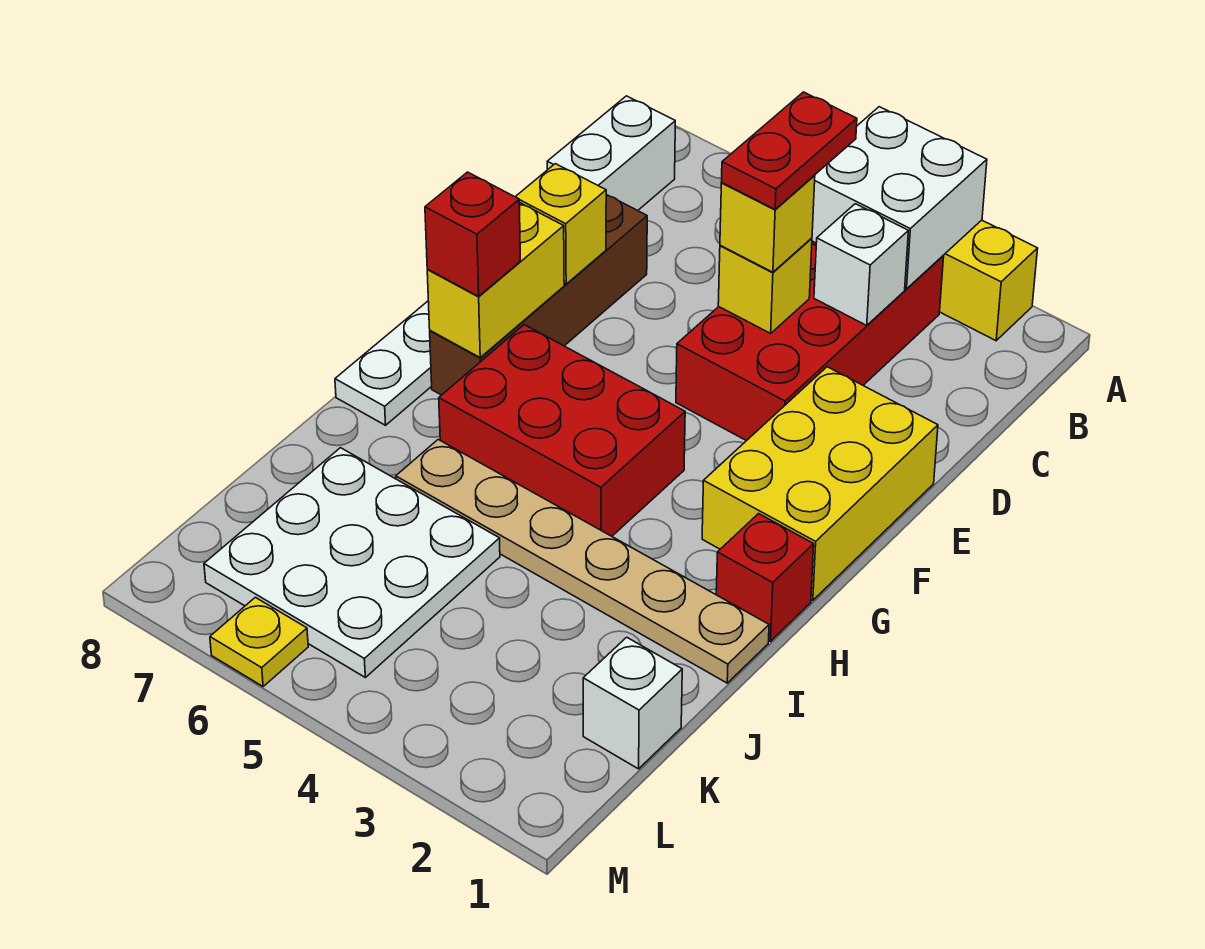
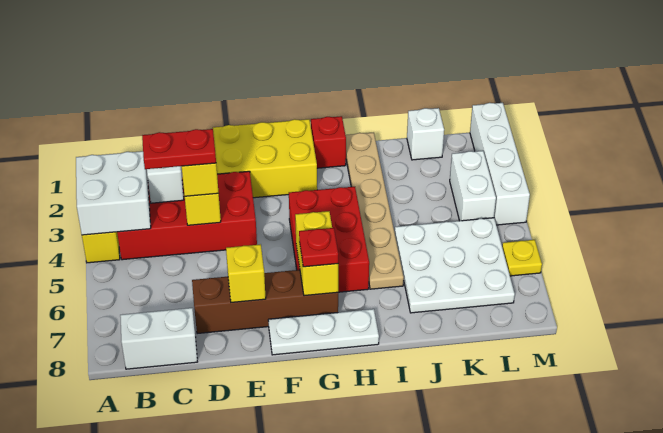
yellow 1x2 brick [427,202,564,357] -> yellow 1x2 brick turned to [295,211,338,296]
red 1x1 brick [425,172,520,296] -> red 1x1 plate [299,228,338,267]
none -> white 1x2 brick [450,151,496,221]
none -> white 1x4 brick [470,103,530,225]

